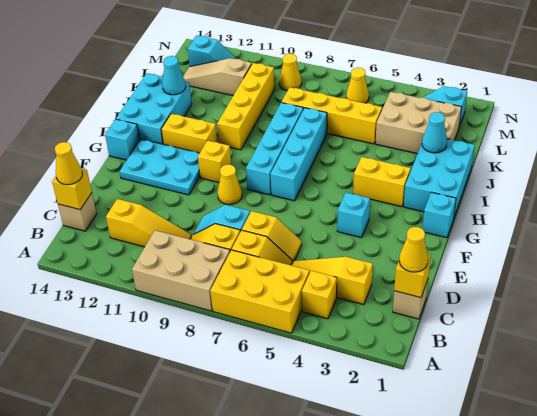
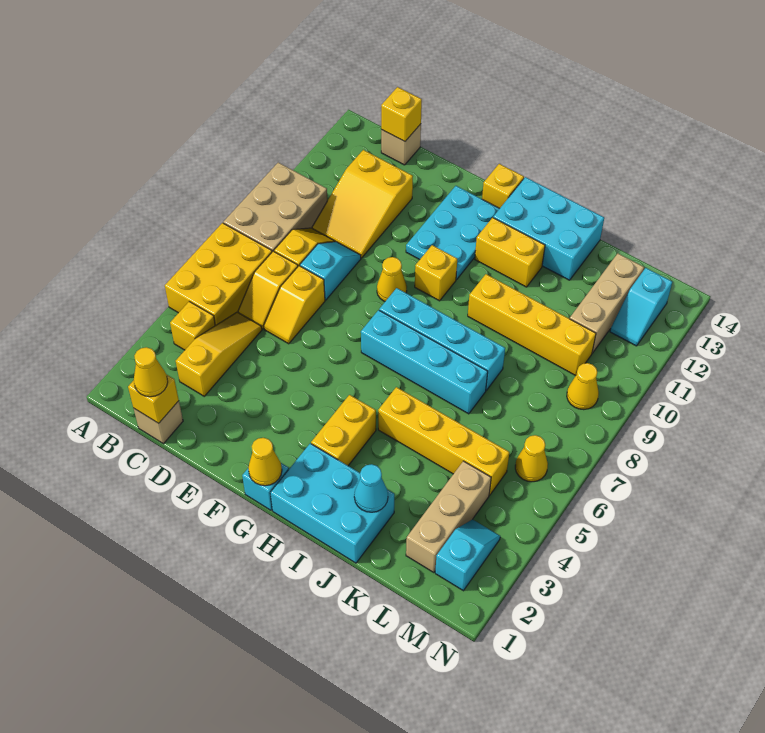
yellow 1x3 slope [106,199,192,247] -> yellow 2x3 slope [312,150,413,258]
yellow 1x1 cone [55,142,82,185] -> yellow 1x1 cone moved to [248,438,282,486]
cyan 1x1 brick [337,193,370,238] -> none
cyan 1x1 brick [105,119,139,160] -> yellow 1x1 brick [482,164,524,208]
yellow 1x2 brick [161,114,217,153] -> yellow 1x2 brick turned to [475,218,545,287]
cyan 1x1 cone [162,56,186,95] -> none
tan 2x3 brick [376,92,461,154] -> tan 1x3 brick [406,461,491,573]
yellow 1x4 brick [282,87,382,144] -> yellow 1x4 brick turned to [378,387,509,495]
tan 1x3 slope [183,58,252,96] -> tan 1x3 brick [570,254,644,353]

